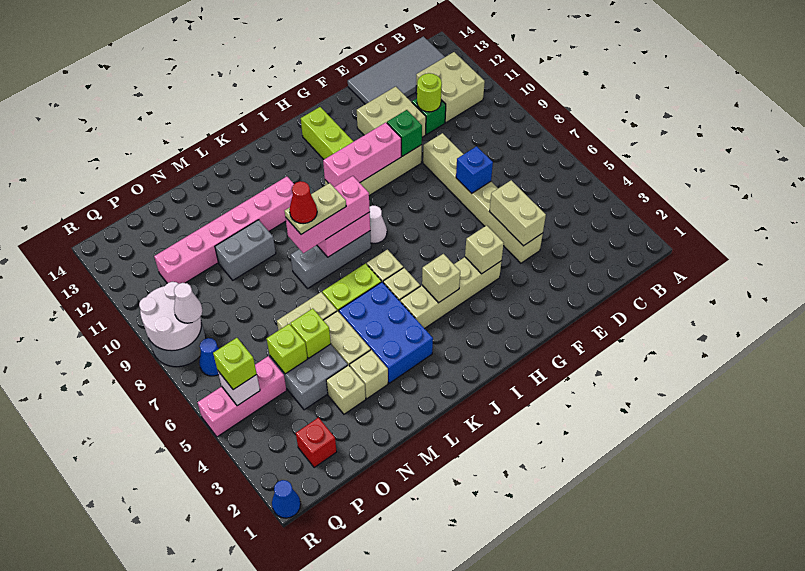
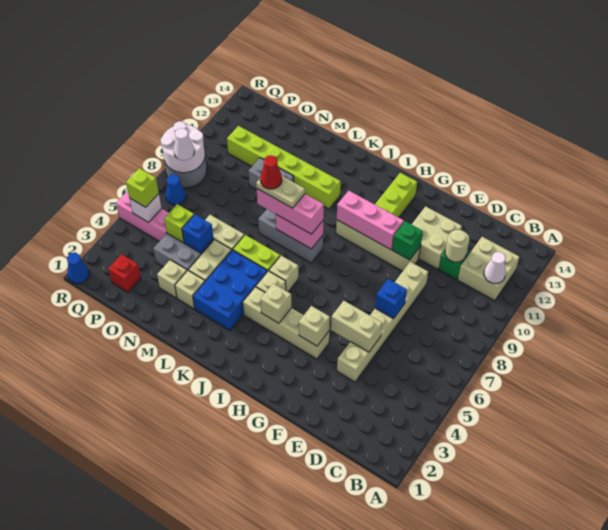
grey 2x4 tile [348,36,445,104] -> none
lime 1x1 round brick [417,73,442,112] -> tan 1x1 round brick [445,230,469,262]
tan 1x2 brick [489,180,546,246] -> tan 1x2 brick turned to [331,301,382,352]
white 1x1 cone [369,205,387,243] -> white 1x1 cone moved to [484,252,506,284]
pink 1x6 brick [154,177,294,284] -> lime 1x6 brick [227,126,341,209]
lime 1x1 brick [291,309,331,358] -> blue 1x1 brick [182,215,214,253]

